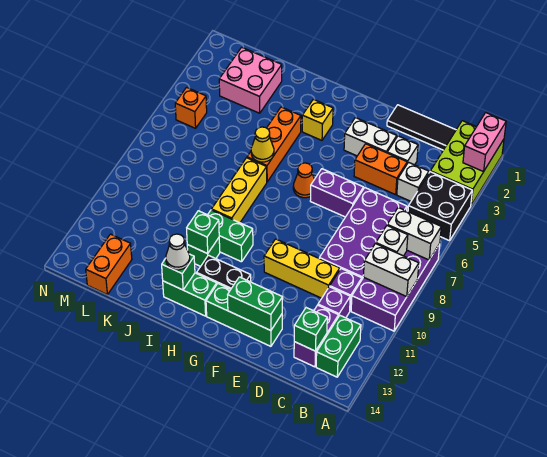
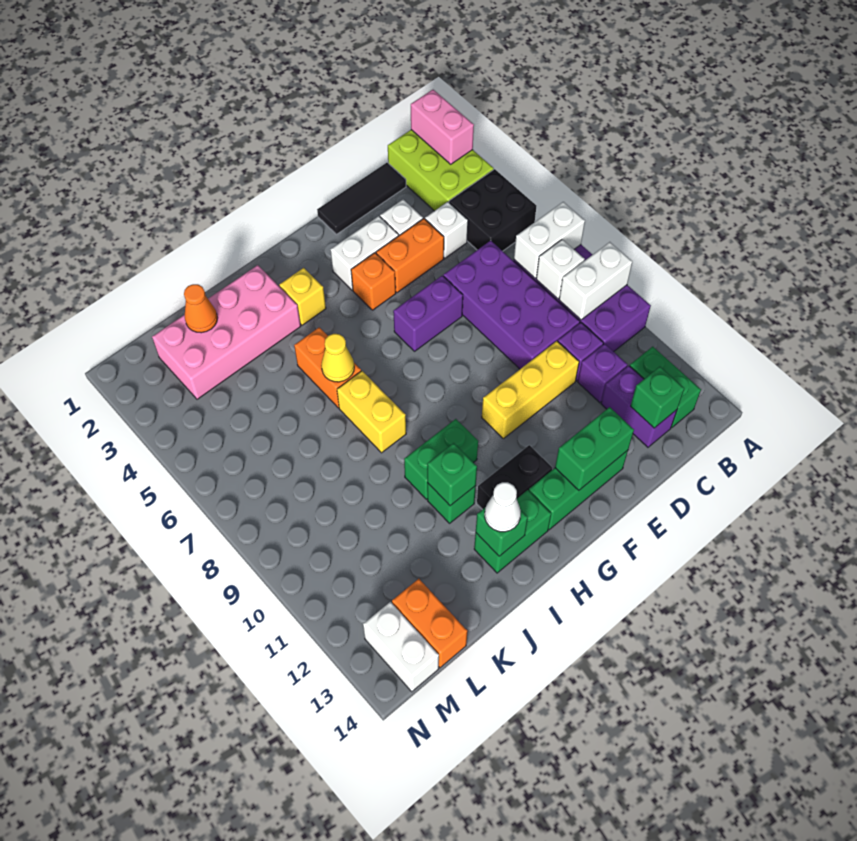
orange 1x1 cone [293,163,314,198] -> orange 1x1 cone moved to [184,284,217,333]
orange 1x3 brick [247,107,301,182] -> orange 1x2 brick [294,327,361,408]
yellow 1x3 brick [212,158,267,223] -> yellow 1x2 brick [337,371,406,453]
pink 2x2 brick [219,47,282,113] -> pink 2x4 brick [152,265,301,399]
orange 1x1 brick [175,87,207,128] -> orange 1x1 brick moved to [351,253,396,310]
none -> white 1x2 brick [363,602,439,692]

